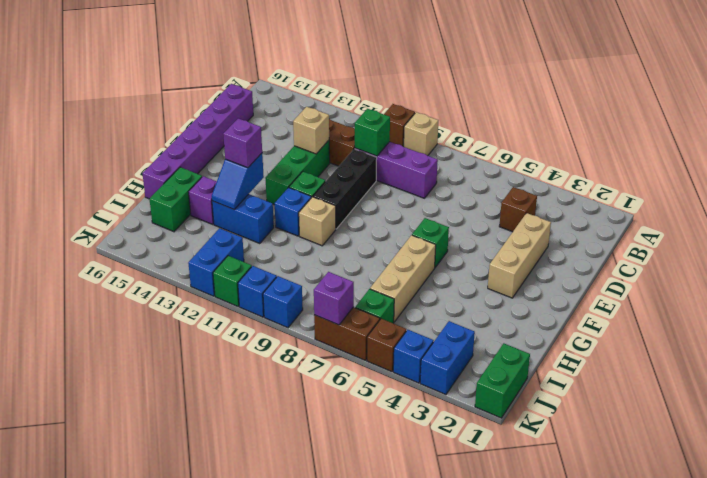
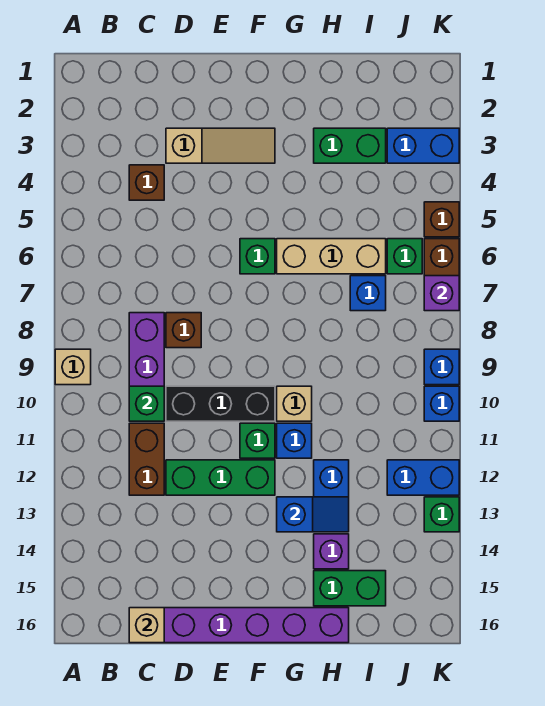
brown 1x1 brick [384,104,415,147] -> brown 1x1 brick moved to [166,313,201,348]
tan 1x3 brick [488,213,551,298] -> tan 1x3 slope [166,128,275,163]
tan 1x1 brick [293,107,329,154] -> tan 1x1 brick moved to [129,608,164,643]
purple 1x1 brick [223,118,262,168] -> none
green 1x2 brick [475,343,530,418] -> green 1x2 brick moved to [314,128,386,163]
blue 1x1 brick [393,330,434,383] -> blue 1x1 brick moved to [350,276,386,311]
green 1x1 brick [213,256,252,306] -> green 1x1 brick moved to [424,497,459,532]

